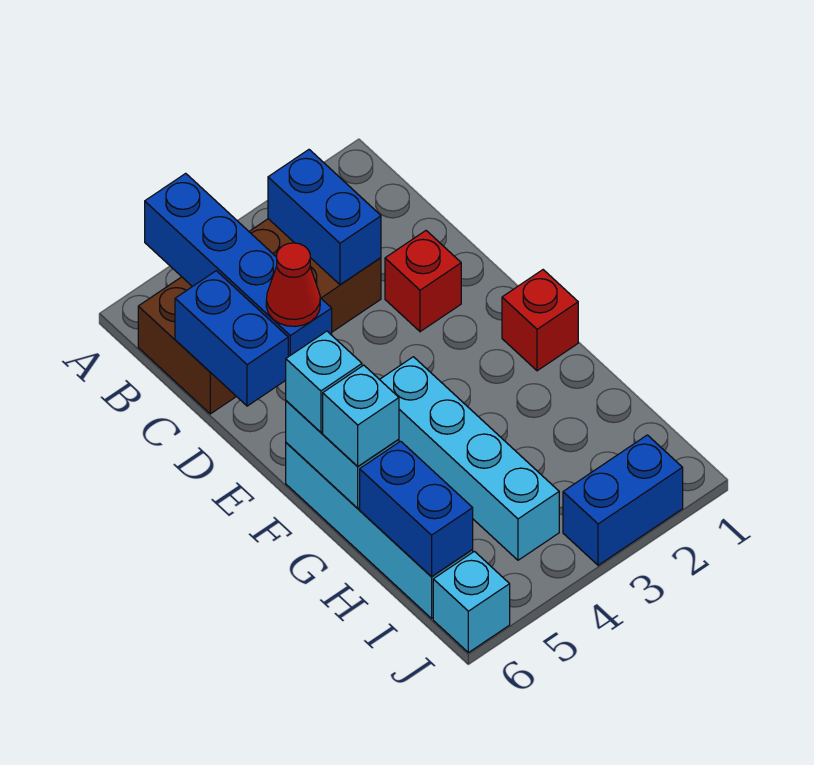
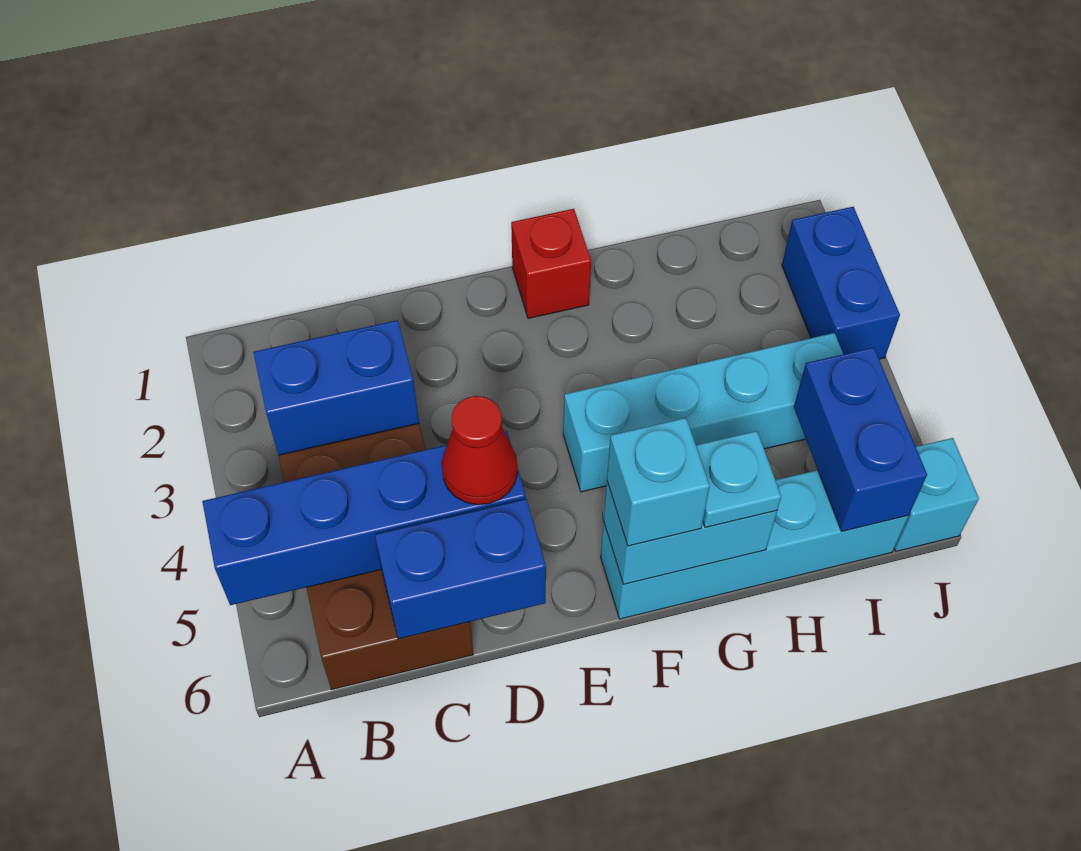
red 1x1 brick [385,231,461,332] -> none
cyan 1x1 brick [323,365,399,466] -> cyan 1x1 plate [696,431,781,527]
blue 1x2 brick [360,441,473,577] -> blue 1x2 brick turned to [794,347,927,531]

